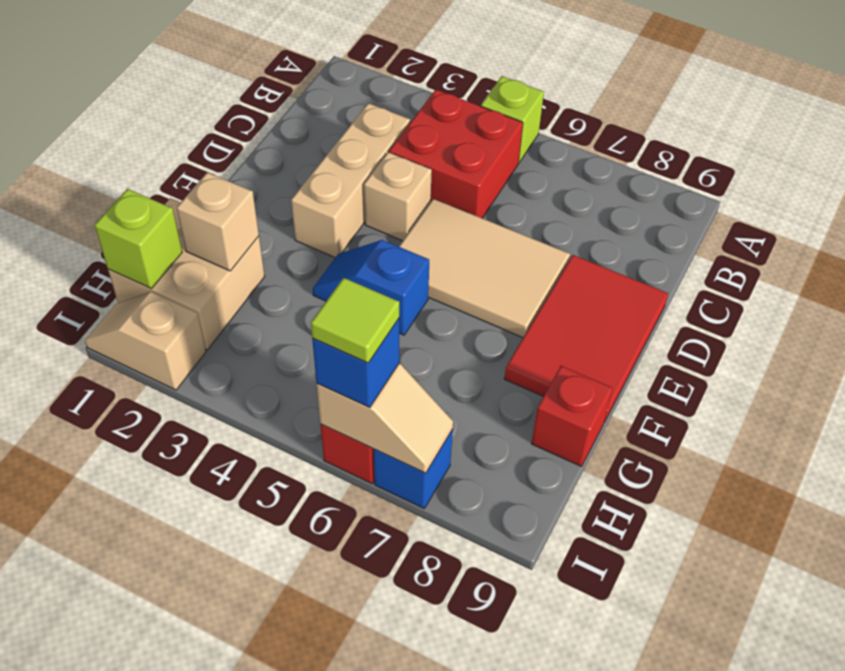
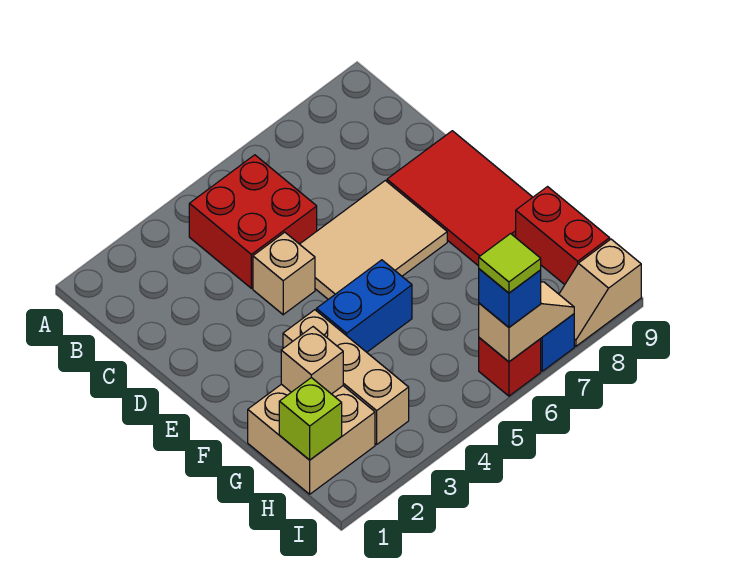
lime 1x1 brick [481,76,544,162] -> none
tan 1x3 brick [291,103,410,258] -> tan 1x3 brick moved to [283,310,409,444]
blue 1x2 slope [313,240,429,335] -> blue 1x2 brick [316,260,412,352]
red 1x1 brick [531,366,612,467] -> red 1x2 brick [516,187,610,285]
tan 1x2 slope [85,292,206,390] -> tan 1x2 slope moved to [559,239,641,346]

